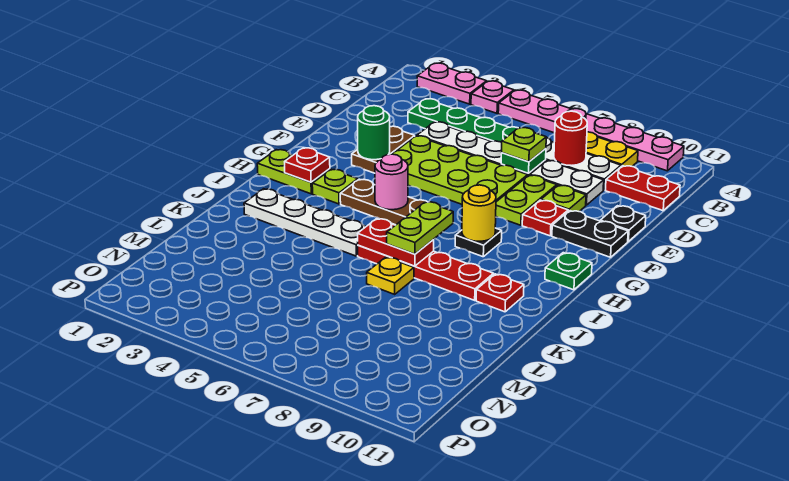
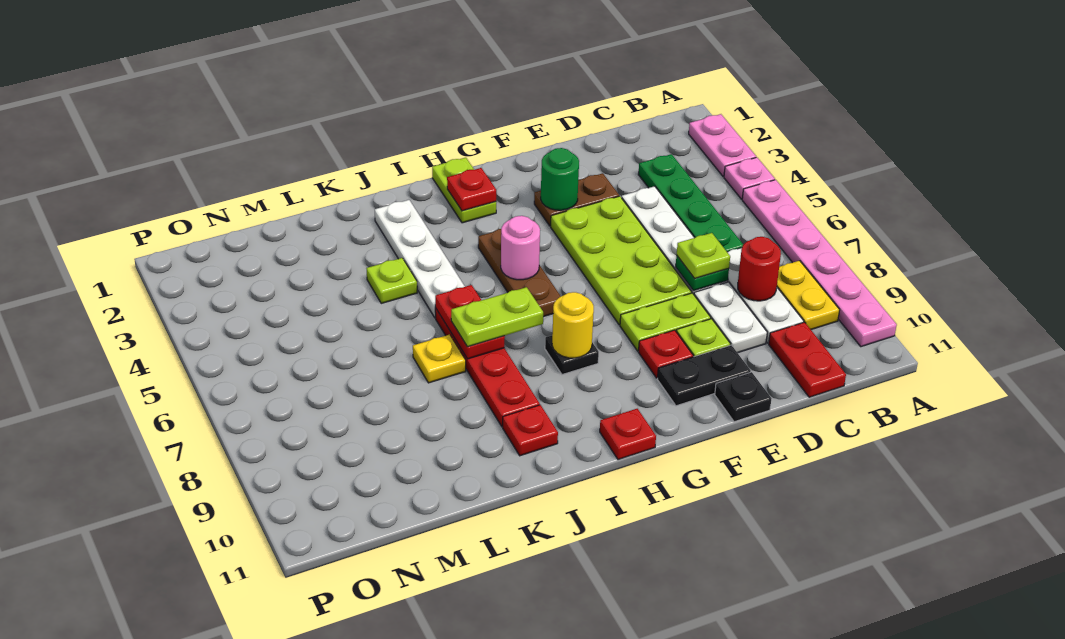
black 1x2 plate [552,211,628,257] -> black 1x2 plate turned to [657,345,751,406]
lime 1x1 plate [312,169,358,204] -> lime 1x1 plate moved to [367,258,417,303]
green 1x1 plate [545,253,592,290] -> red 1x1 plate [600,409,656,460]

